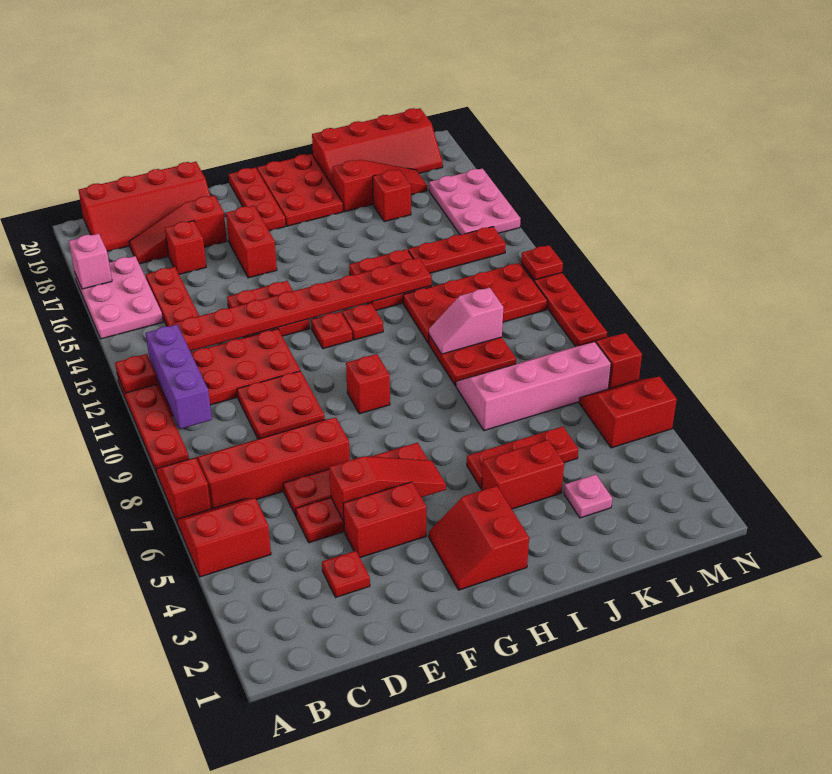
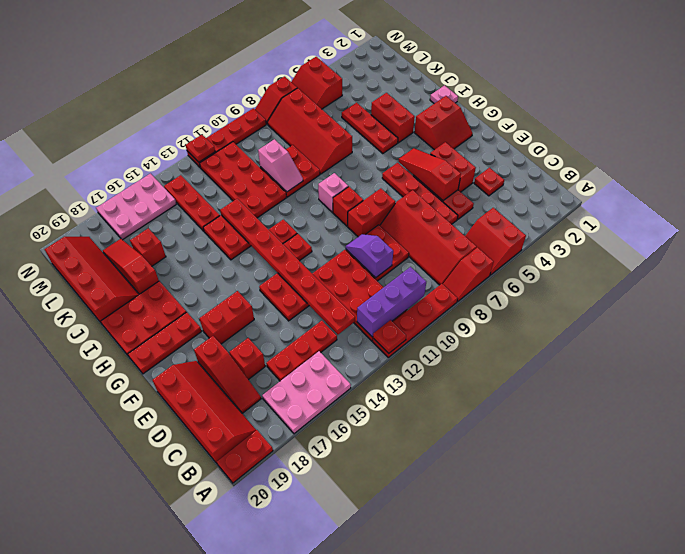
pink 1x1 brick [69,234,112,289] -> pink 1x1 brick moved to [318,173,348,212]
none -> red 1x2 plate [217,430,273,483]
none -> purple 1x2 slope [346,234,393,278]
none -> red 1x2 brick [348,188,395,237]
pink 2x4 slope [456,342,611,431] -> red 2x4 slope [267,88,352,174]
pink 1x1 plate [564,474,612,518] -> pink 1x1 plate moved to [430,85,458,104]

